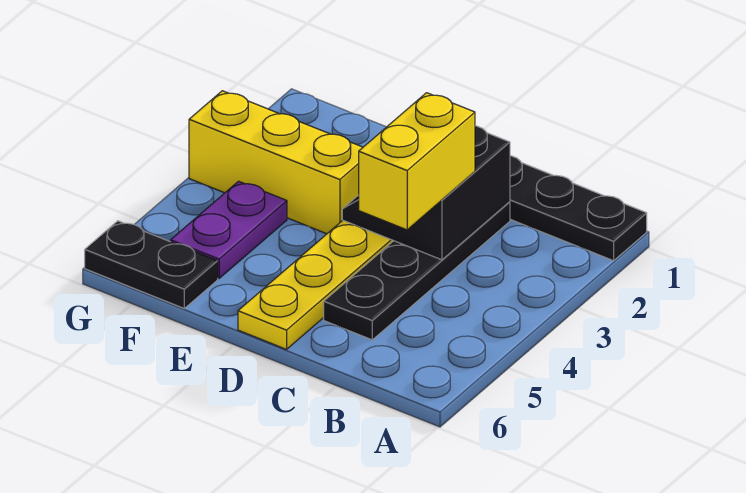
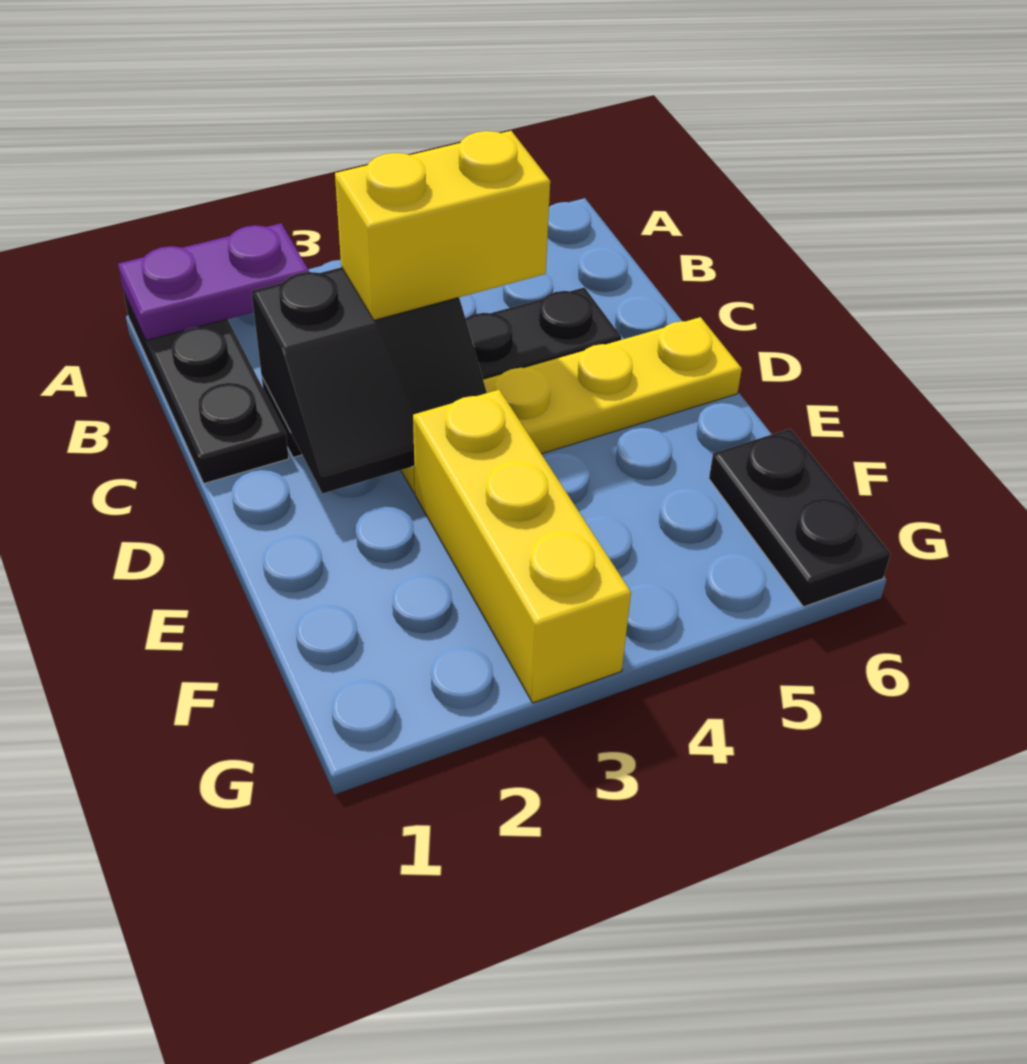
purple 1x2 plate [171,181,287,278] -> purple 1x2 plate moved to [118,223,309,340]

